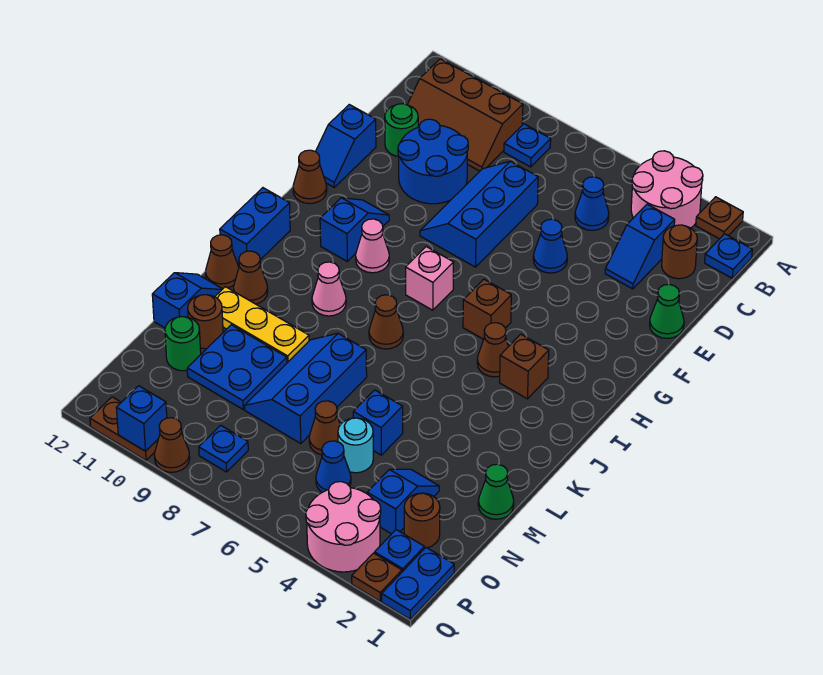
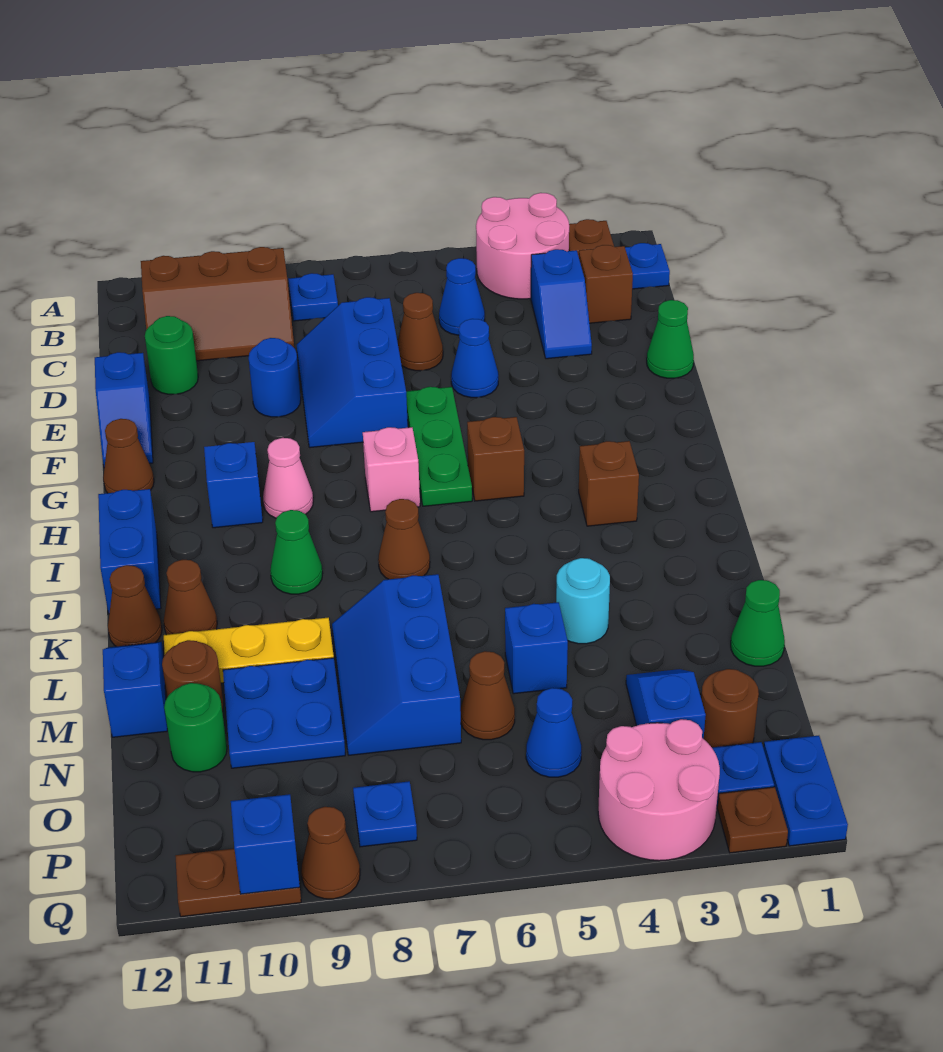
brown 1x1 round brick [662,225,697,279] -> brown 1x1 brick [579,245,633,323]
blue 2x2 round brick [398,119,468,204] -> blue 1x1 round brick [249,338,301,417]
none -> green 1x3 plate [406,387,472,506]
brown 1x1 cone [477,323,508,377] -> brown 1x1 cone moved to [398,293,443,371]
pink 1x1 cone [312,262,346,316] -> green 1x1 cone [270,510,323,594]
cyan 1x1 round brick [338,418,373,473] -> cyan 1x1 round brick moved to [556,558,610,644]

